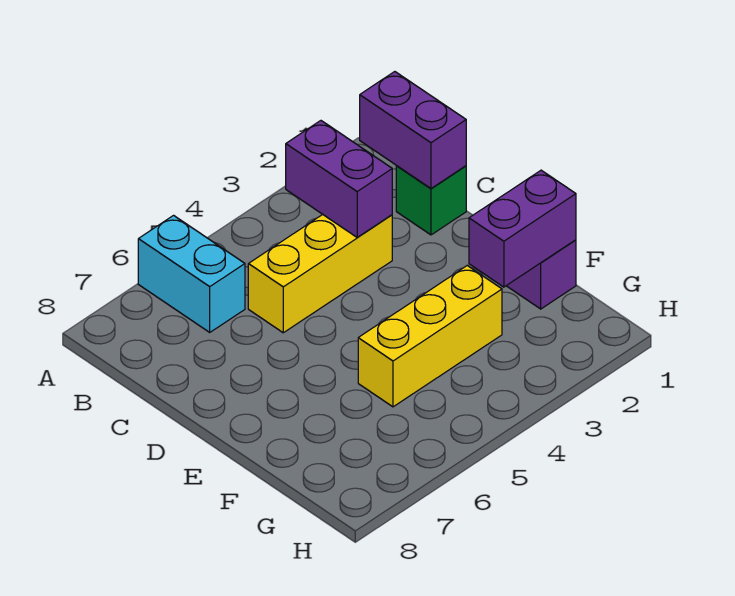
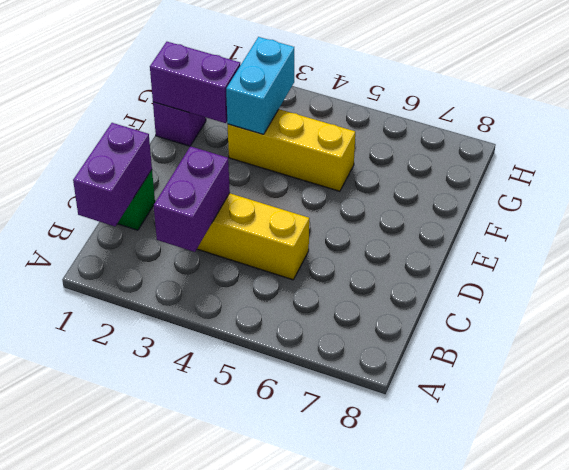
cyan 1x2 brick [138,215,245,332] -> cyan 1x2 brick moved to [226,37,294,134]

